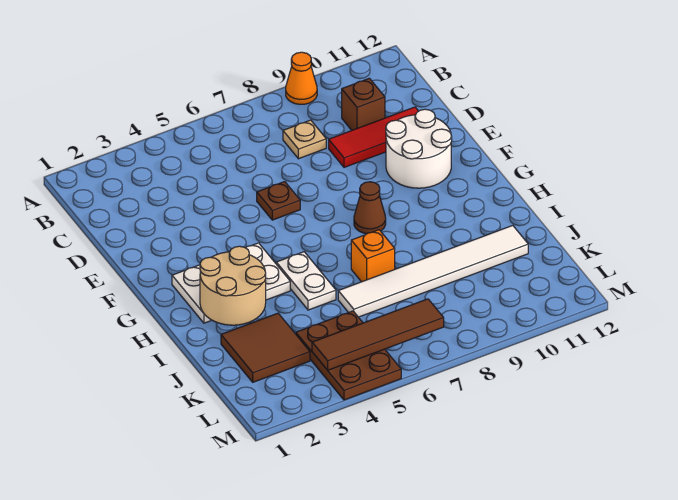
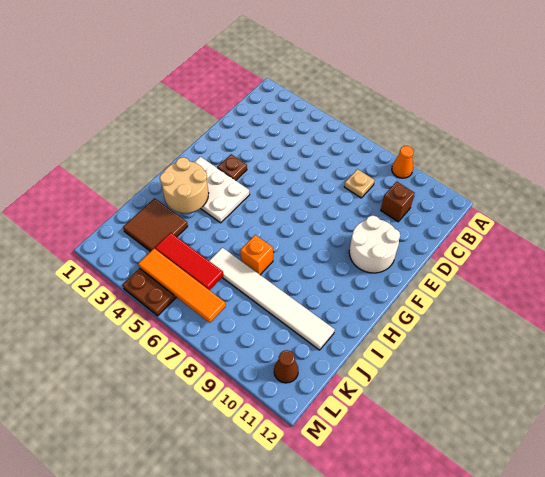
red 1x3 tile [329,107,418,167] -> red 1x3 tile moved to [155,233,224,290]
brown 1x1 plate [257,182,300,220] -> brown 1x1 plate moved to [217,154,247,180]
brown 1x1 cone [354,182,386,234] -> brown 1x1 cone moved to [274,350,298,383]
white 1x2 plate [276,252,336,310] -> none
brown 1x4 tile [312,299,444,370] -> orange 1x4 tile [138,248,226,323]

